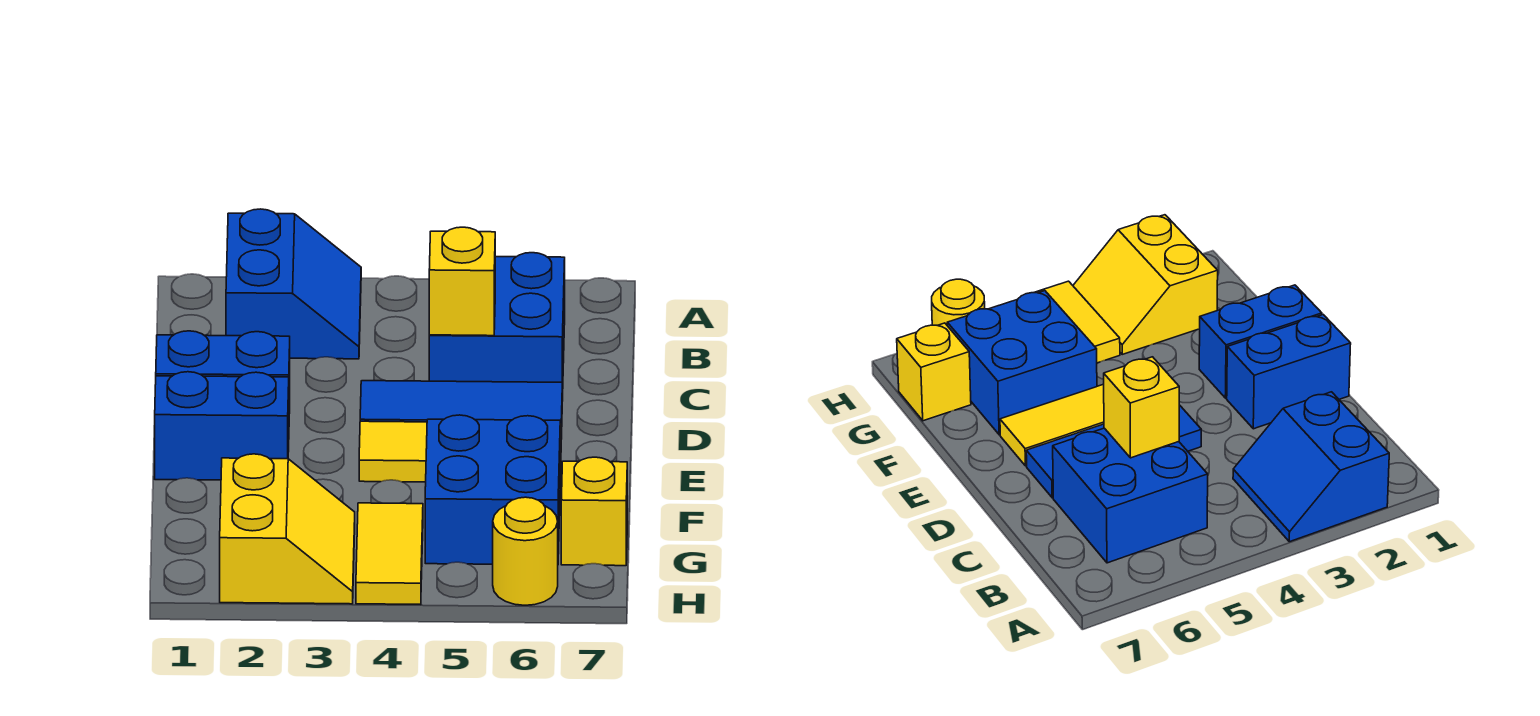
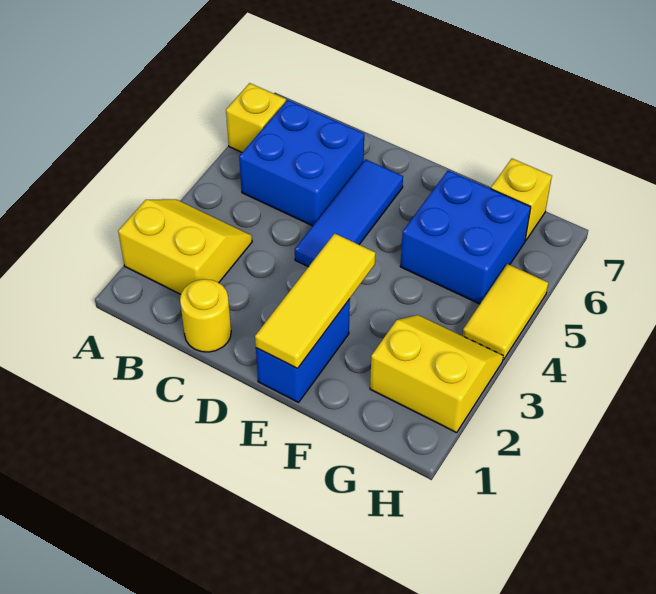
blue 2x2 slope [226,209,361,359] -> yellow 2x2 slope [118,199,252,294]
yellow 1x1 brick [429,227,495,336] -> yellow 1x1 brick moved to [226,83,286,152]
blue 1x2 brick [156,331,290,414] -> none
yellow 1x3 tile [359,421,561,482] -> yellow 1x3 tile moved to [255,233,375,369]
yellow 1x2 tile [356,503,423,604] -> yellow 1x2 tile turned to [462,264,548,360]
yellow 1x1 round brick [493,497,558,605] -> yellow 1x1 round brick moved to [180,279,231,352]

